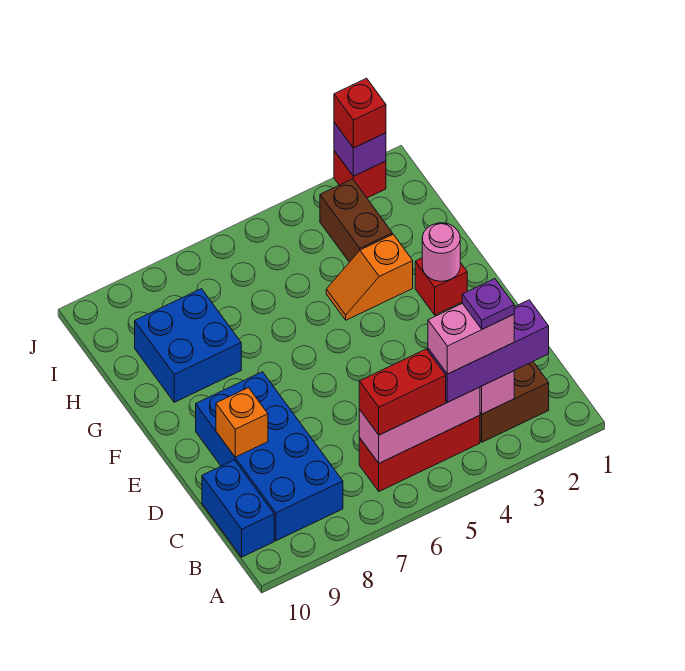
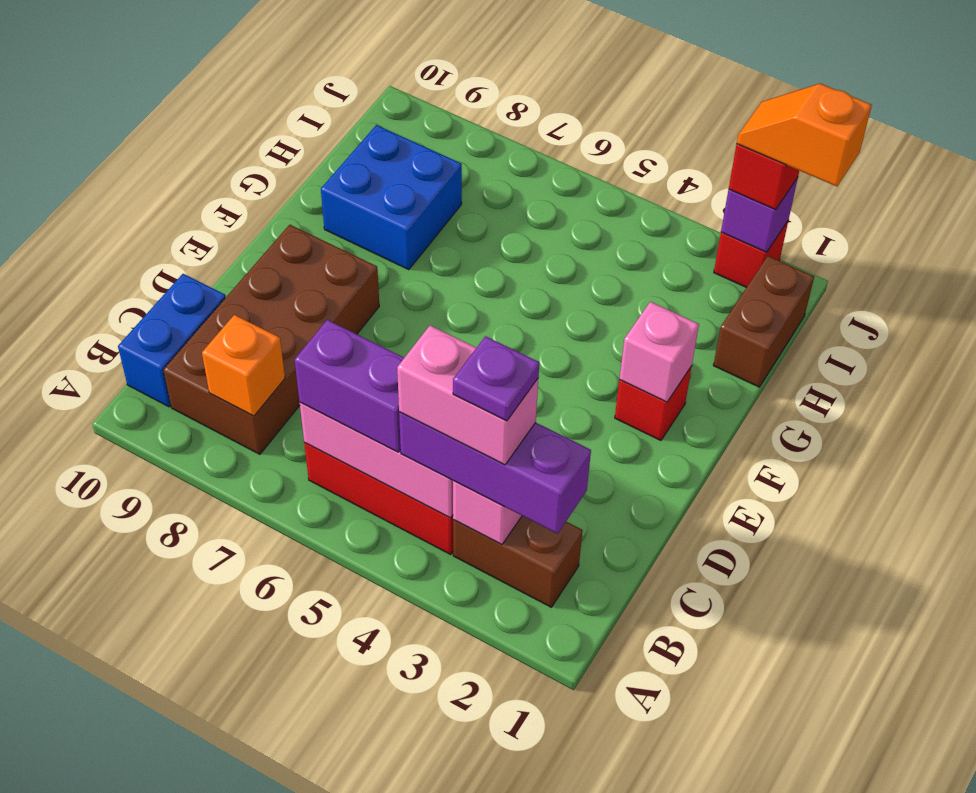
red 1x2 brick [359,349,446,435] -> purple 1x2 brick [295,320,404,452]
blue 2x4 brick [196,372,343,541] -> brown 2x4 brick [163,225,379,454]
orange 1x1 brick [216,388,268,457] -> orange 1x1 brick moved to [202,315,285,416]
pink 1x1 round brick [422,223,460,281] -> pink 1x1 brick [620,302,699,402]
orange 1x2 slope [326,234,413,320] -> orange 1x2 slope moved to [737,84,872,186]
brown 1x2 brick [320,179,392,262] -> brown 1x2 brick moved to [713,256,814,387]

